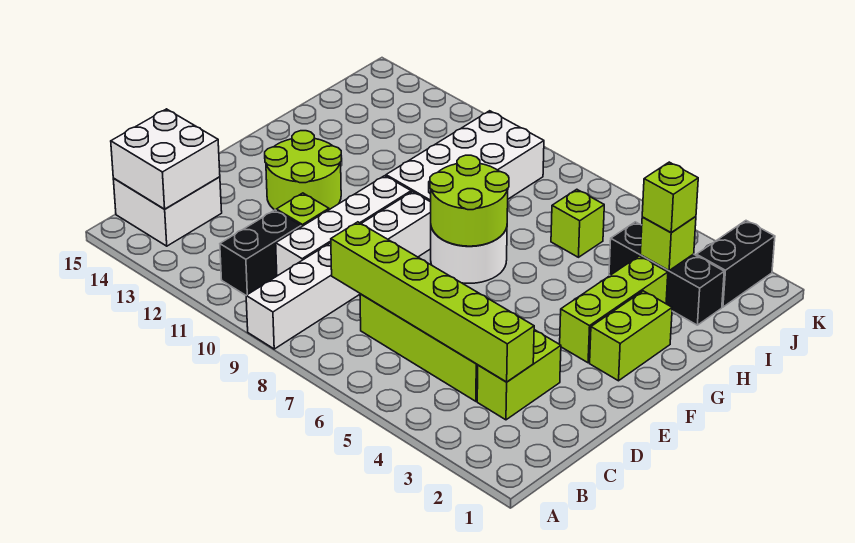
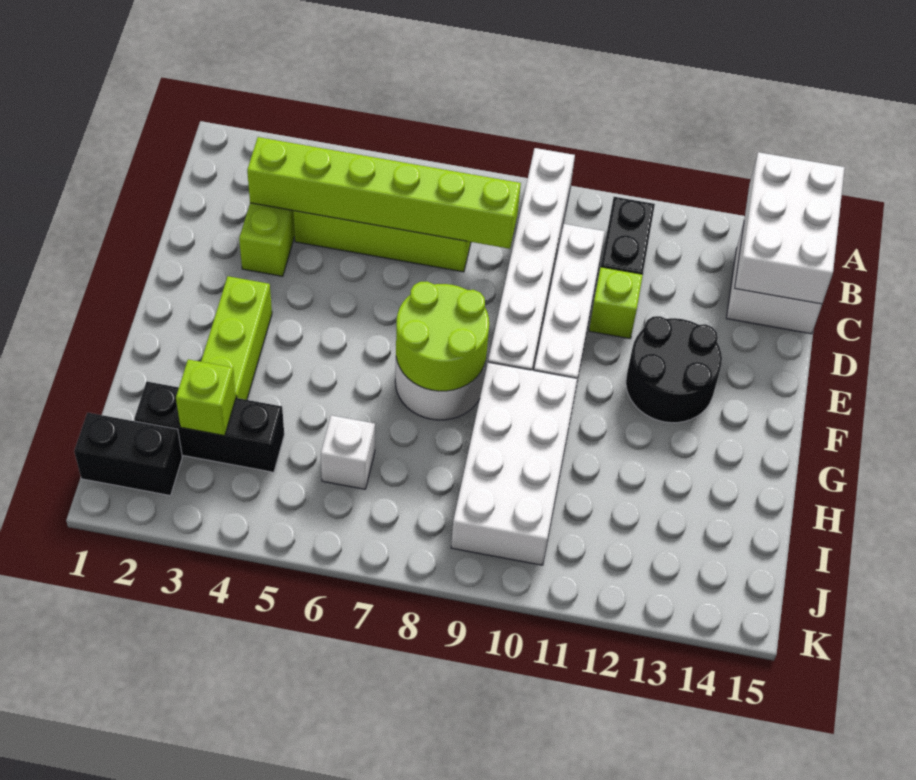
white 2x2 brick [111,109,220,209] -> white 2x3 brick [735,152,845,304]
lime 2x2 round brick [265,131,341,210] -> black 2x2 round brick [626,316,722,423]
lime 1x2 brick [590,291,672,381] -> none
lime 1x1 brick [642,162,698,233] -> none
lime 1x1 brick [551,189,604,257] -> white 1x1 brick [321,415,375,489]
black 1x2 brick [696,221,775,307] -> black 1x2 brick turned to [74,413,182,495]

